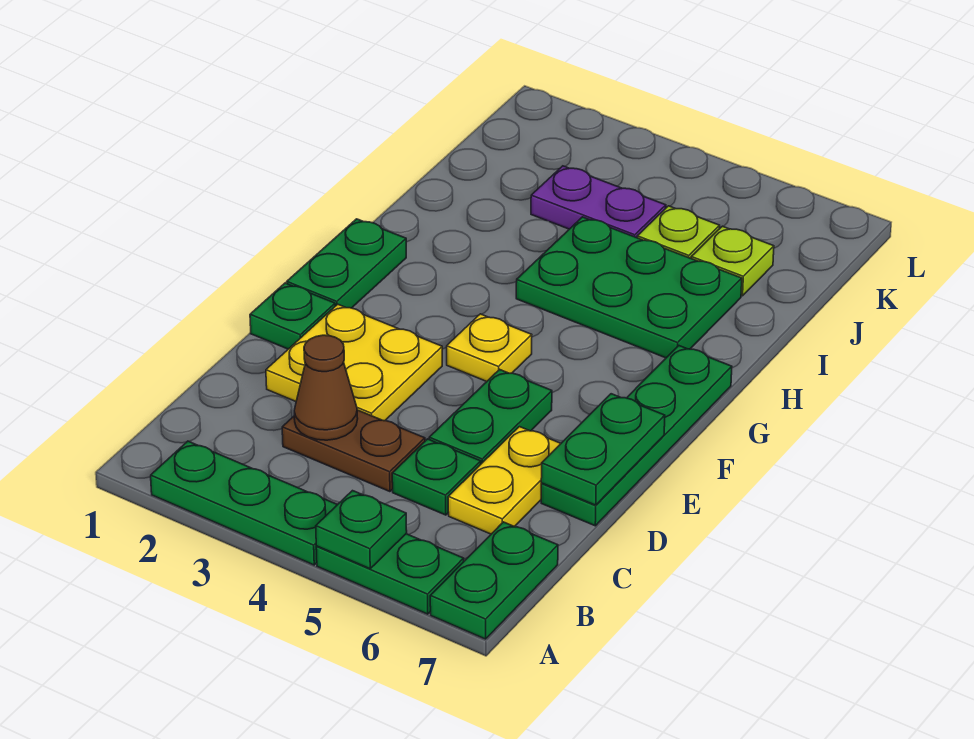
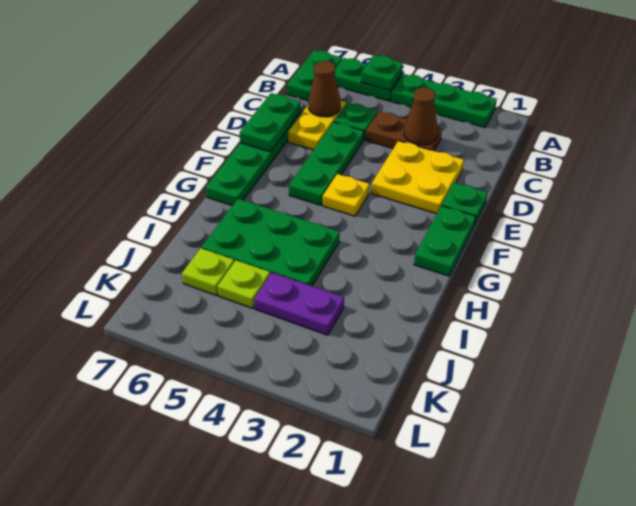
none -> brown 1x1 cone [308,61,341,117]
green 1x2 plate [429,369,552,464] -> green 1x3 plate [289,122,364,205]

